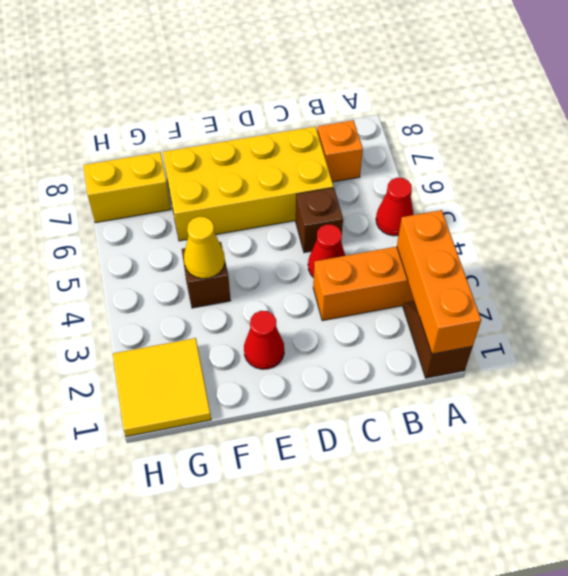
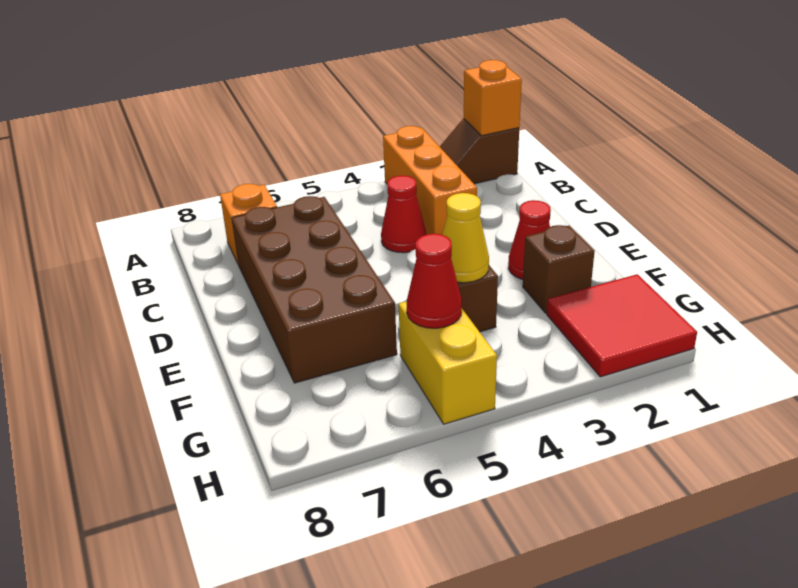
orange 1x3 brick [397,210,481,354] -> orange 1x1 brick [464,60,522,136]
red 1x1 cone [376,178,414,236] -> red 1x1 cone moved to [407,234,462,328]
brown 1x1 brick [296,188,343,253] -> brown 1x1 brick moved to [523,225,595,313]
yellow 2x4 brick [163,126,333,241] -> brown 2x4 brick [232,196,397,383]
yellow 2x2 tile [113,338,211,437] -> red 2x2 tile [547,274,697,377]
yellow 1x2 brick [83,152,171,223] -> yellow 1x2 brick moved to [399,301,497,424]

